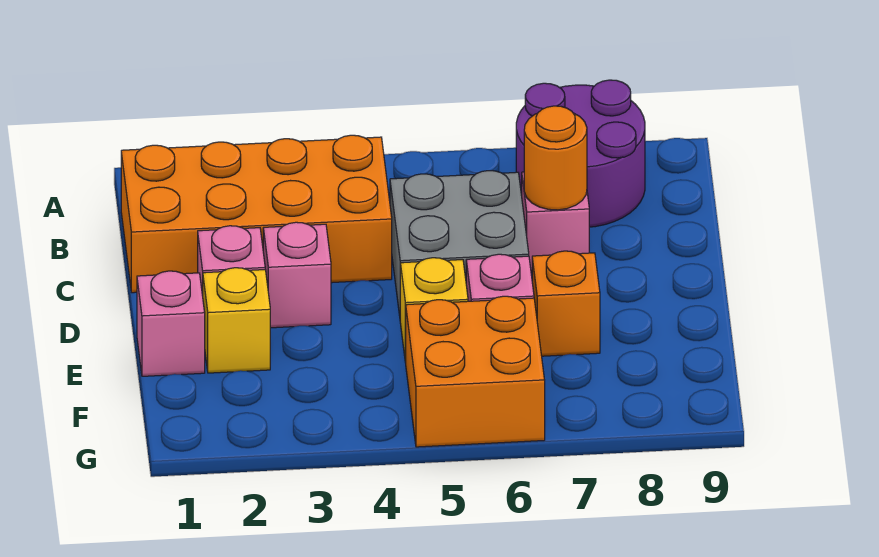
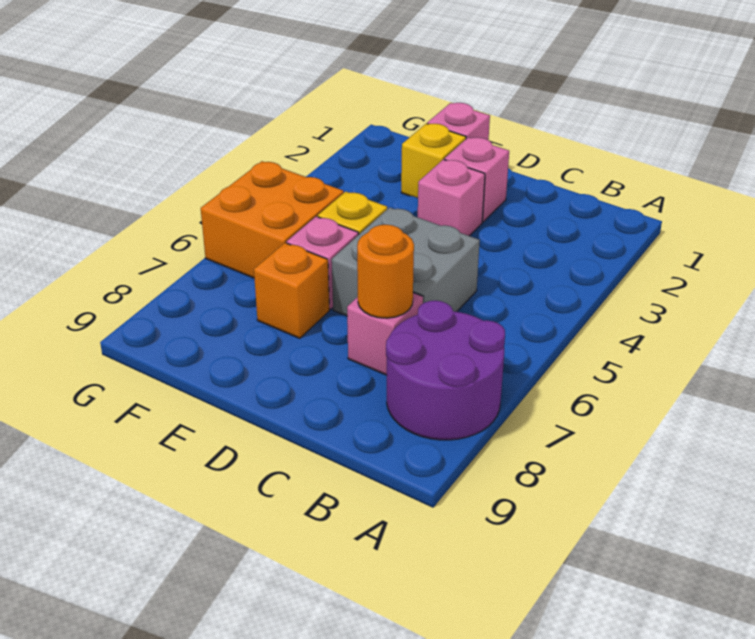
orange 2x4 brick [121,135,392,293] -> none

